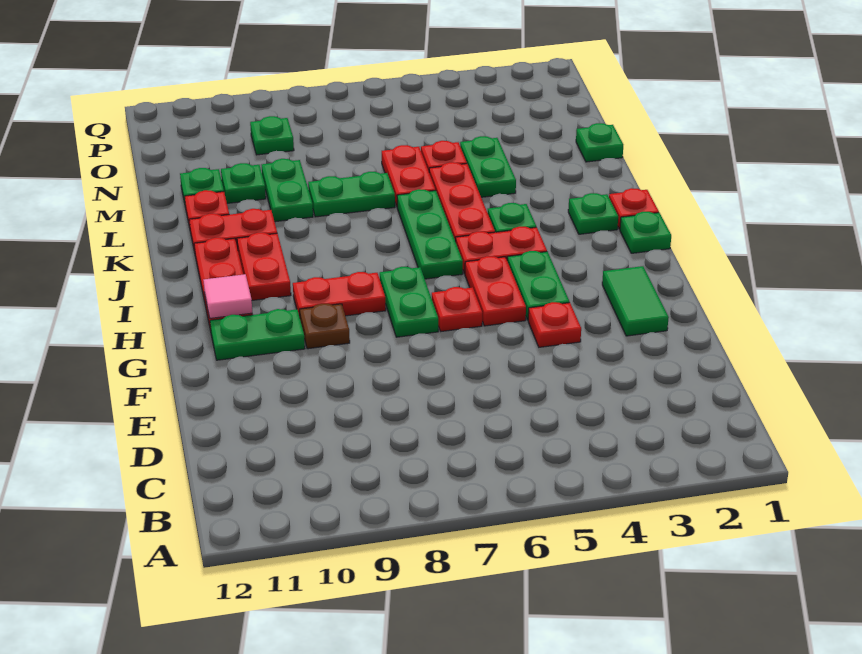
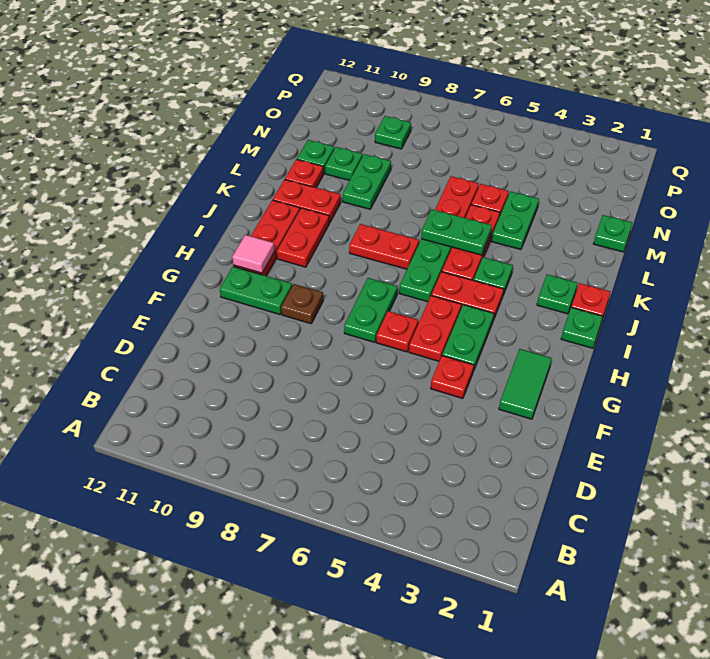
red 1x2 plate [293,272,386,317] -> red 1x2 plate moved to [349,224,419,269]
green 1x2 plate [308,172,395,217] -> green 1x2 plate moved to [421,209,492,255]

